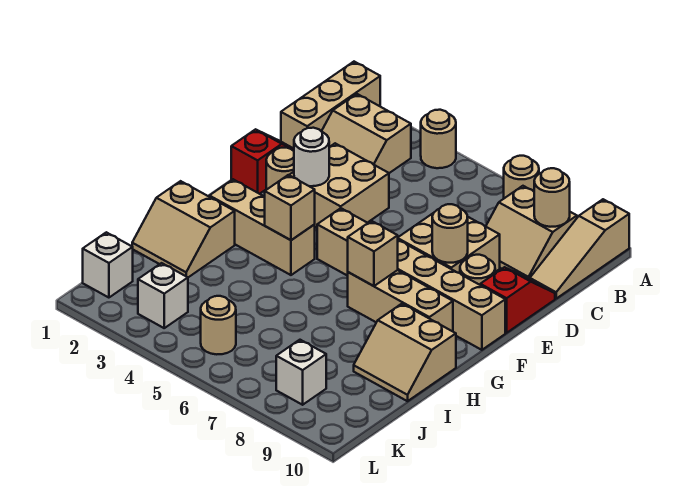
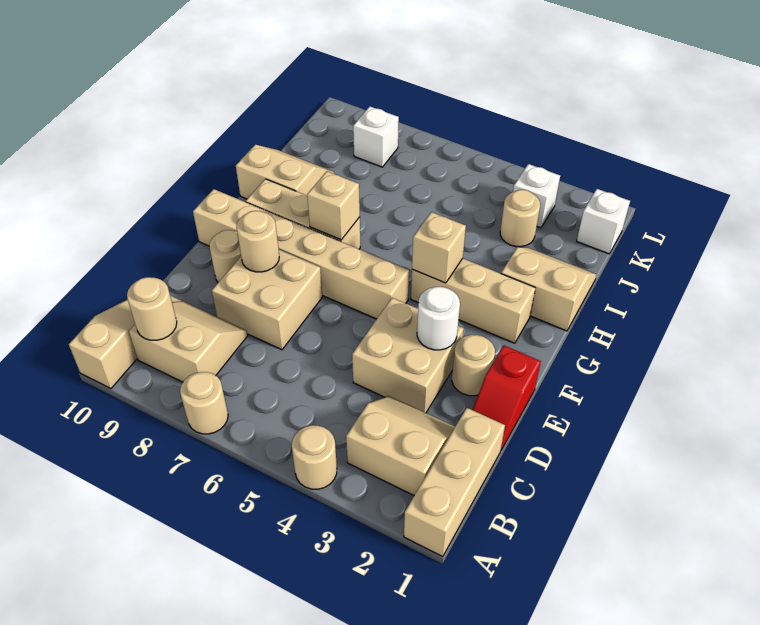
red 1x2 slope [480,267,555,333] -> none
tan 1x1 round brick [201,296,236,354] -> tan 1x1 round brick moved to [500,190,540,247]

